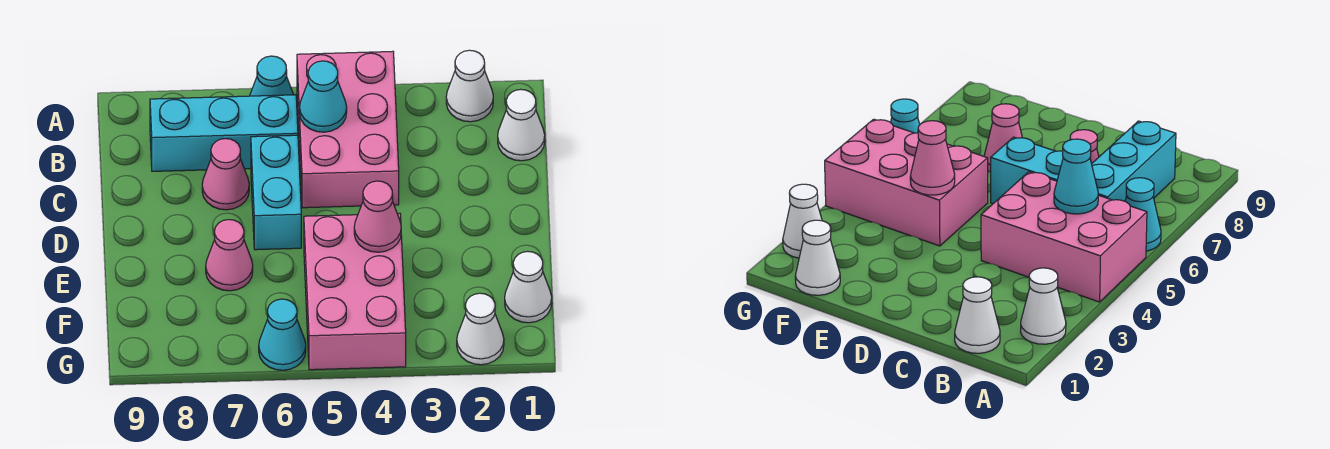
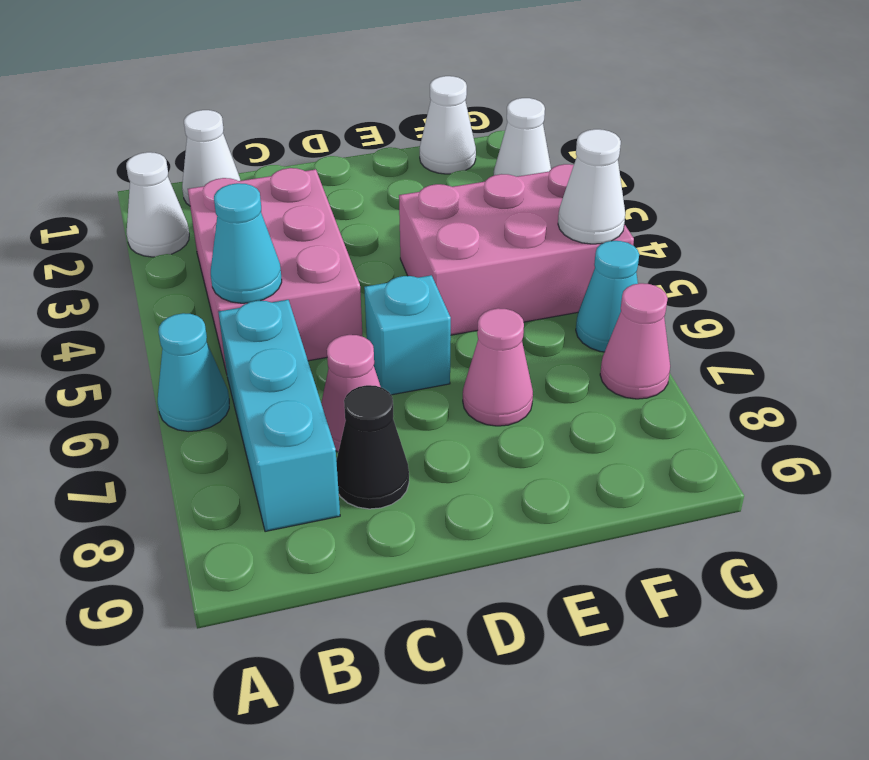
pink 2x3 brick [297,51,399,208] -> pink 2x3 brick turned to [188,168,363,373]
cyan 1x2 brick [251,135,301,250] -> cyan 1x1 brick [364,275,451,395]
none -> black 1x1 cone [336,385,409,509]
pink 1x1 cone [354,181,401,252] -> pink 1x1 cone moved to [600,283,670,399]
none -> white 1x1 cone [558,129,625,244]

